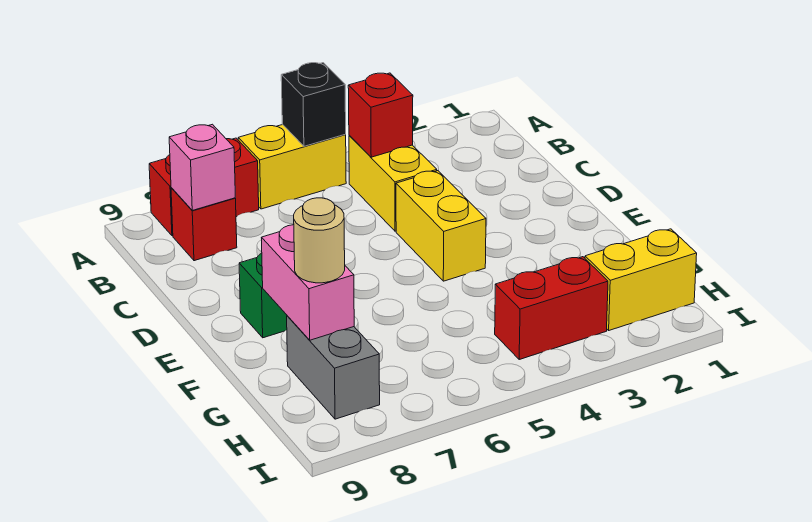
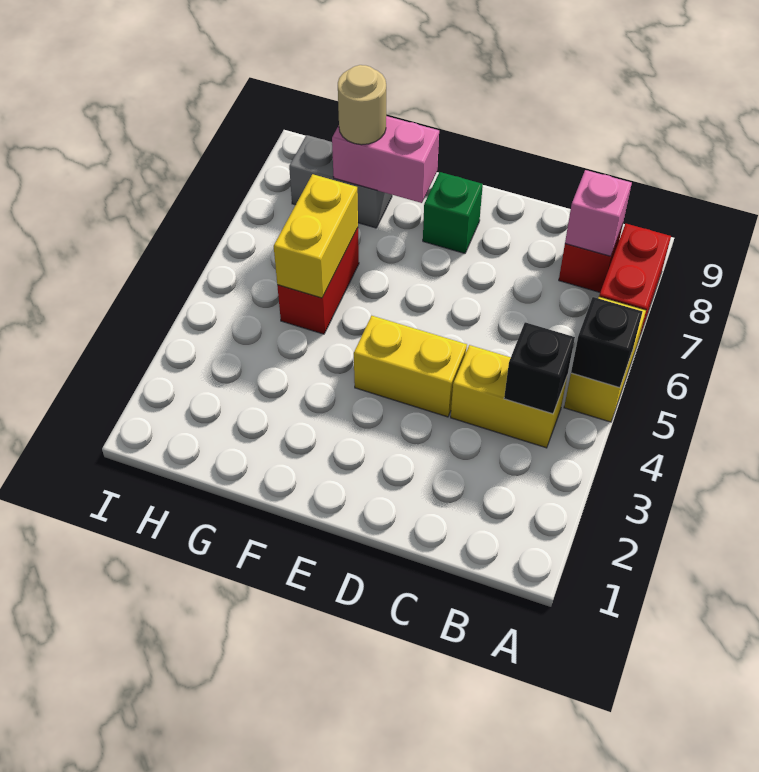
red 1x1 brick [348,73,413,157] -> black 1x1 brick [504,322,575,414]
yellow 1x2 brick [585,229,697,330] -> yellow 1x2 brick moved to [274,174,358,298]
red 1x2 brick [495,257,608,359] -> red 1x2 brick moved to [277,228,359,334]

